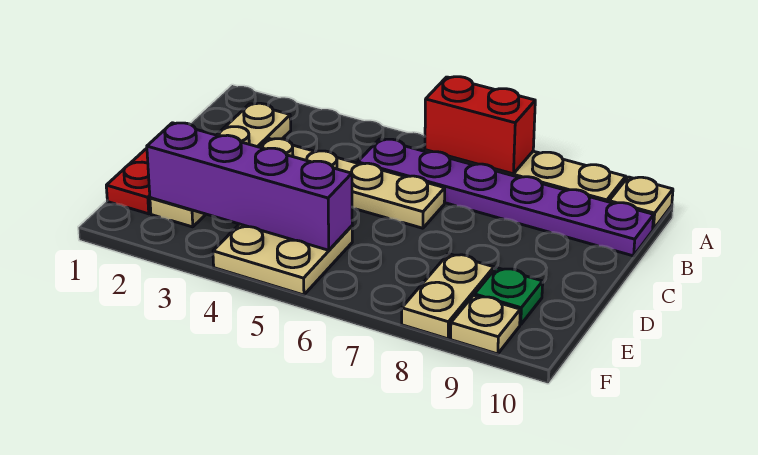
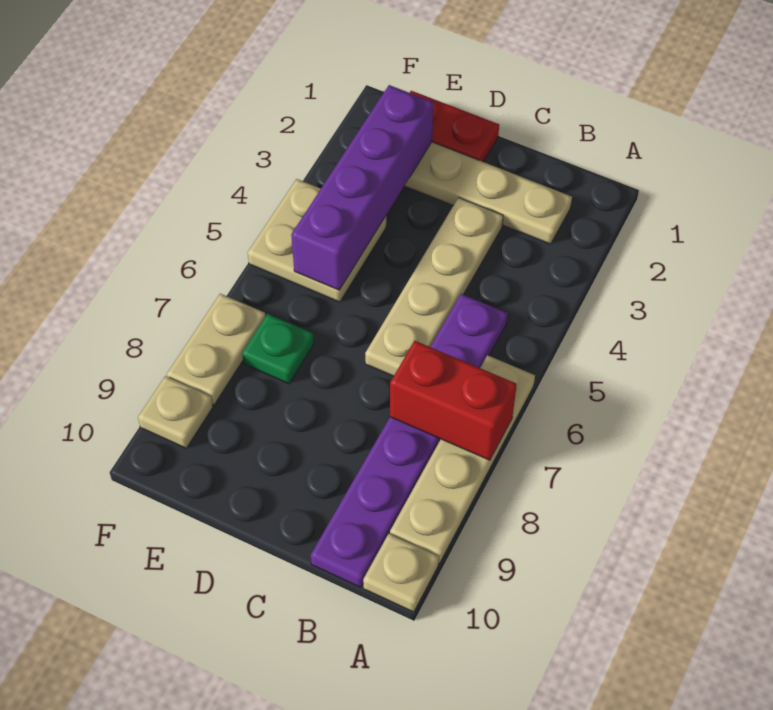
red 1x2 brick [425,77,535,174] -> red 1x2 brick turned to [390,341,517,460]
tan 1x2 plate [402,254,494,339] -> tan 1x2 plate turned to [167,294,265,405]
green 1x1 plate [474,268,543,325] -> green 1x1 plate moved to [242,314,314,384]

